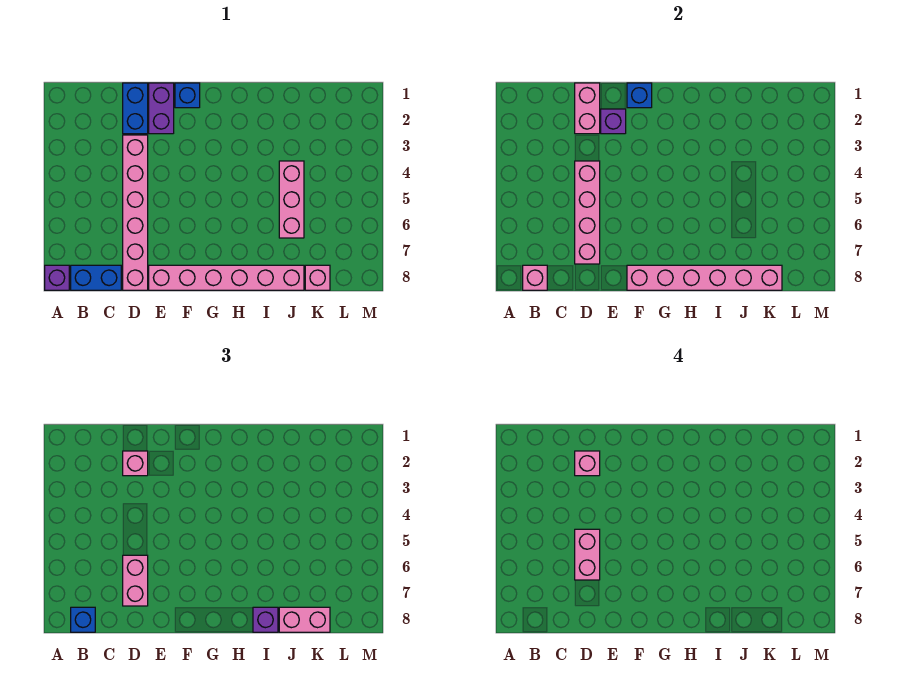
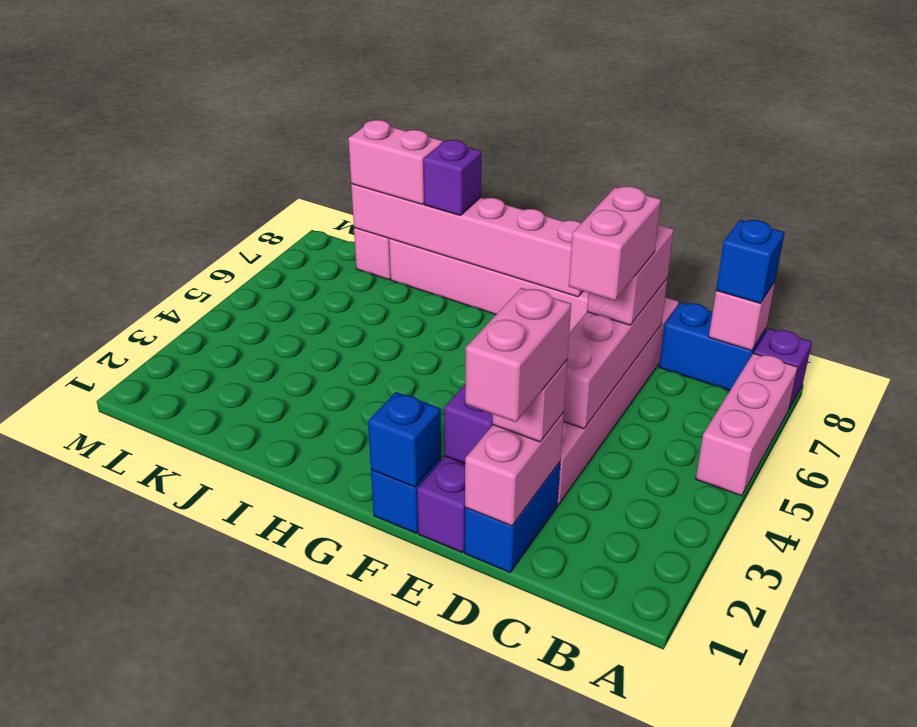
pink 1x1 brick [575,451,600,476] -> pink 1x2 brick [465,288,571,422]
pink 1x3 brick [279,161,304,238] -> pink 1x3 brick moved to [696,353,798,496]

